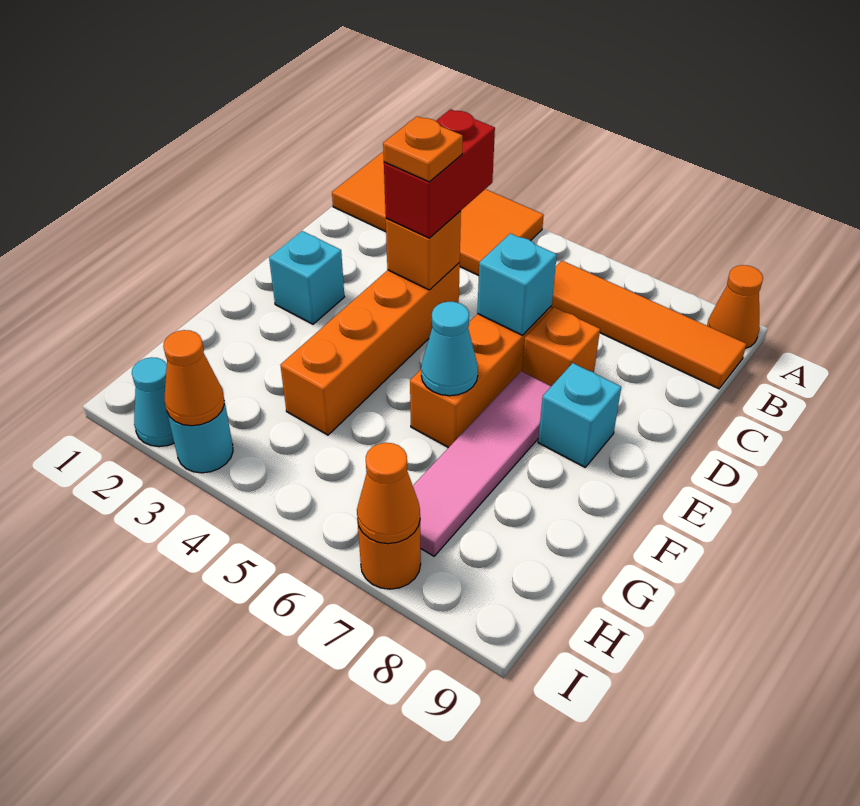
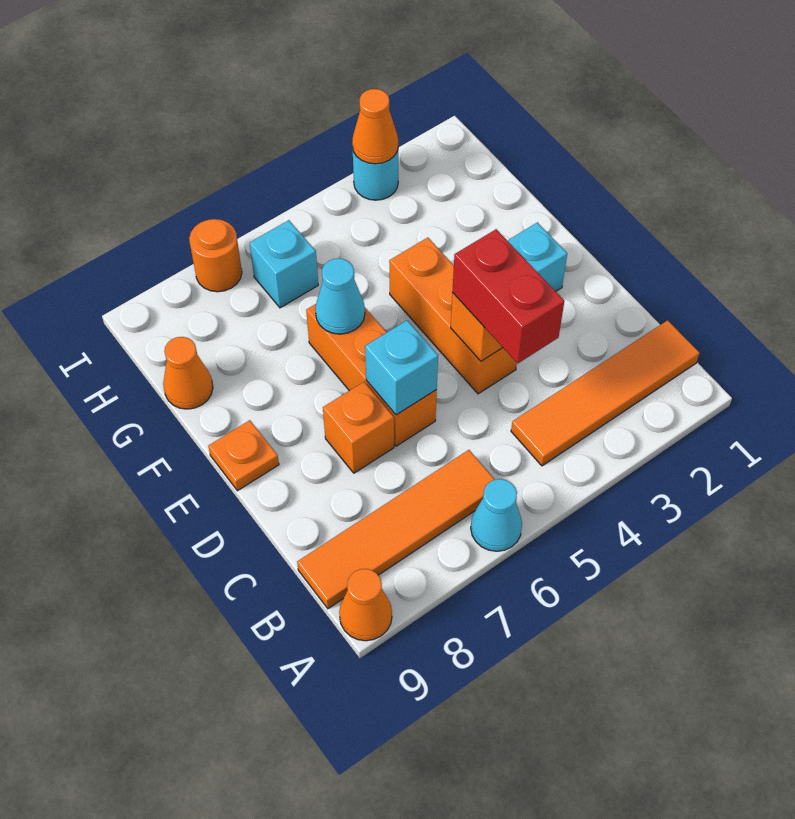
orange 2x4 tile [332,152,544,276] -> orange 1x4 tile [511,320,700,466]
orange 1x4 brick [280,263,460,435] -> orange 1x3 brick [389,238,517,394]
orange 1x1 plate [383,116,463,182] -> orange 1x1 plate moved to [208,420,279,491]
pink 1x4 tile [413,371,551,556] -> none
cyan 1x1 brick [538,363,621,467] -> cyan 1x1 brick moved to [250,220,318,308]
cyan 1x1 cone [132,357,174,447] -> cyan 1x1 cone moved to [471,479,522,551]
orange 1x1 cone [357,443,420,544] -> orange 1x1 cone moved to [163,337,213,409]

